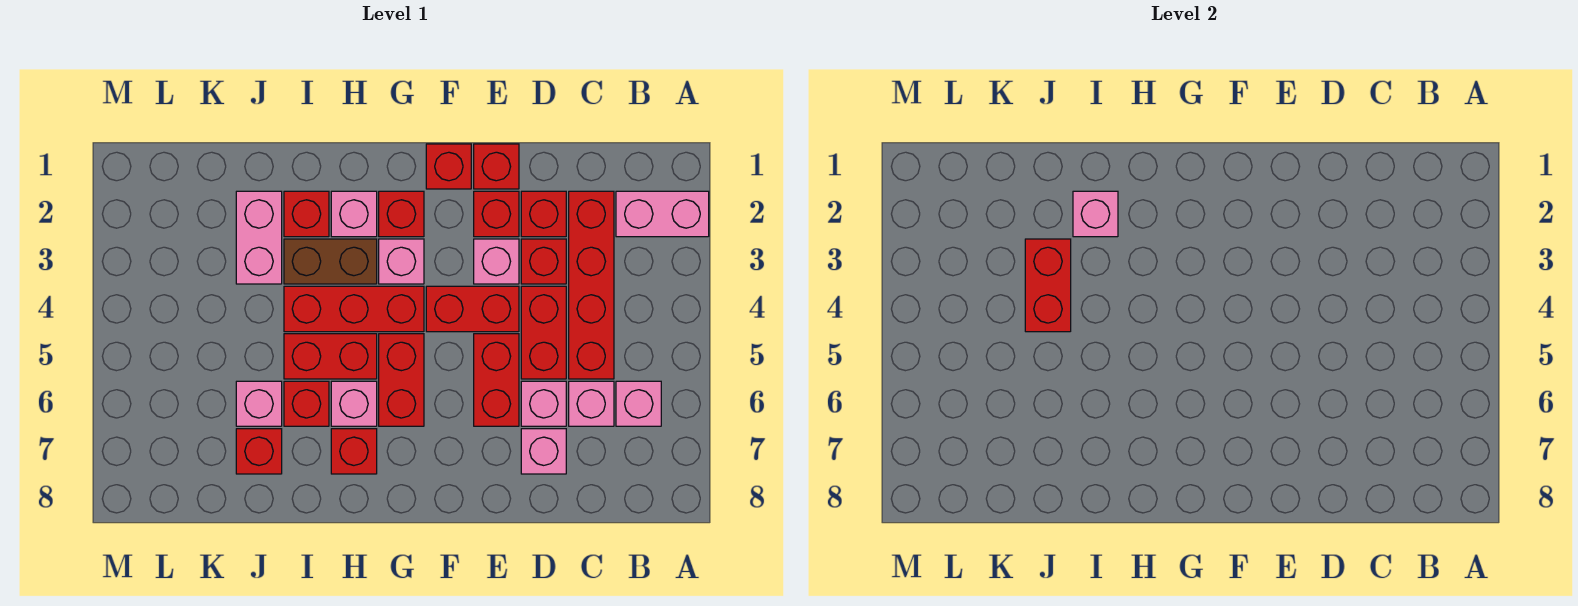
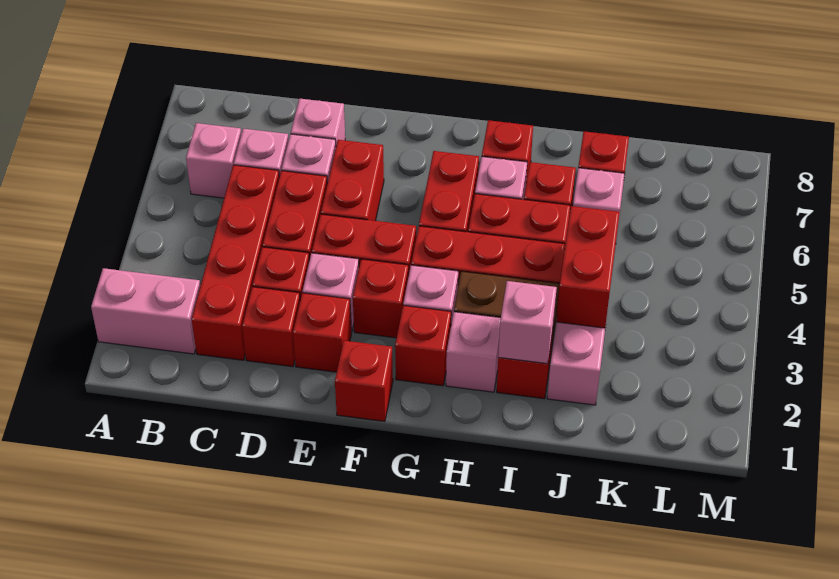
red 1x1 brick [474,144,519,189] -> red 1x1 brick moved to [353,259,409,338]

